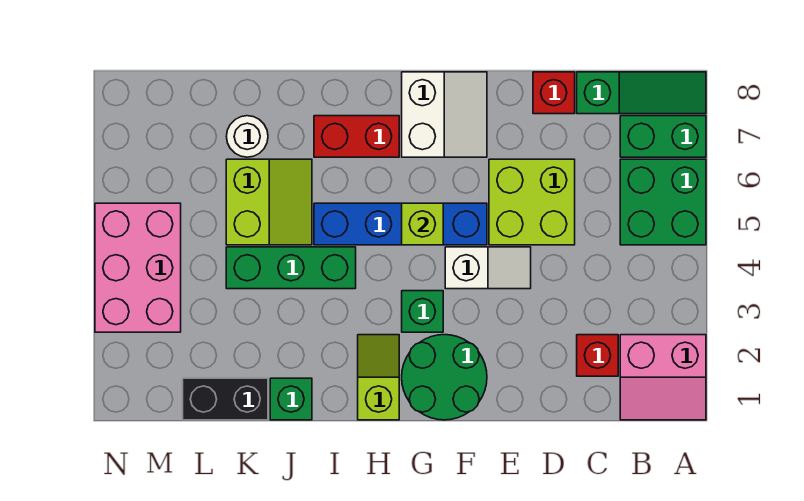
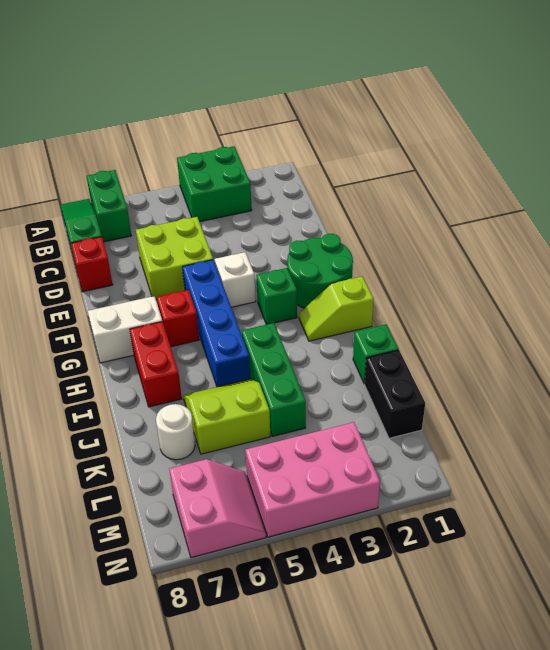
pink 2x2 slope [620,335,706,420] -> pink 2x2 slope moved to [169,459,266,558]
green 2x2 brick [620,159,706,245] -> green 2x2 brick moved to [177,146,252,222]
red 1x1 brick [577,335,618,376] -> red 1x1 brick moved to [157,290,199,347]
lime 1x1 brick [402,203,443,245] -> none

